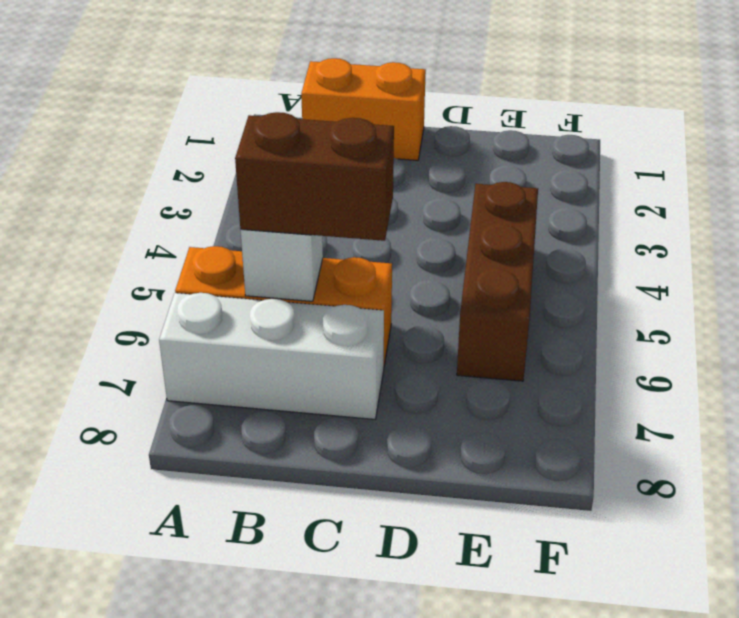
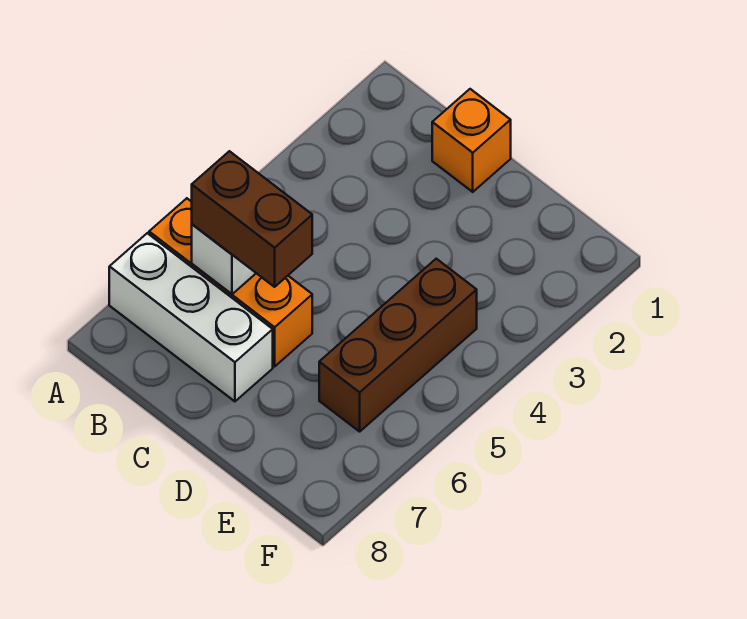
orange 1x2 brick [301,58,426,160] -> orange 1x1 brick [432,89,511,192]

